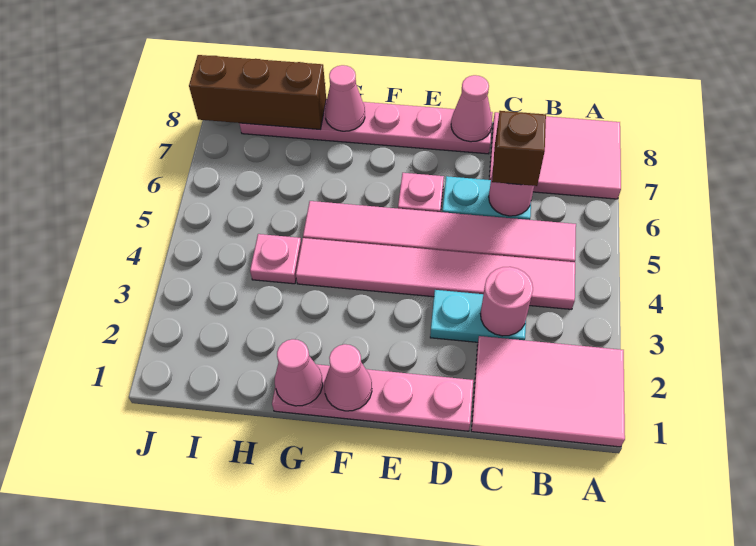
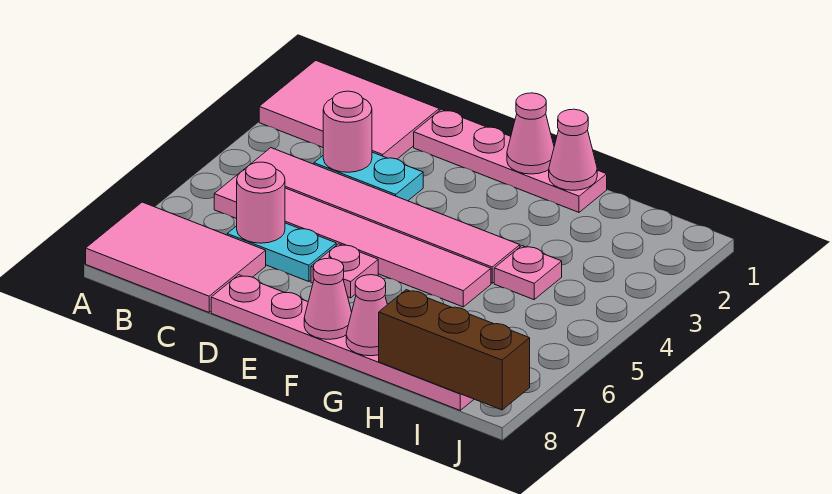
brown 1x1 brick [492,111,546,186] -> none
pink 1x1 cone [451,75,492,142] -> pink 1x1 cone moved to [304,258,352,339]

